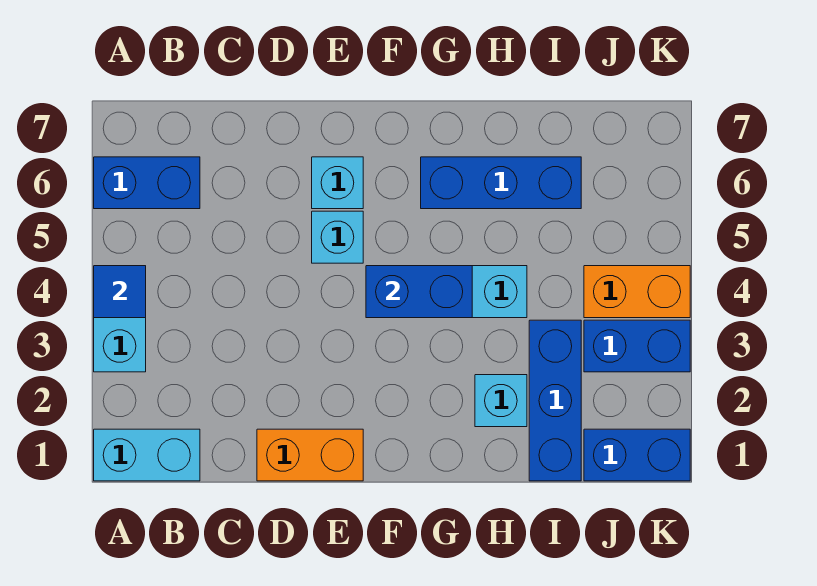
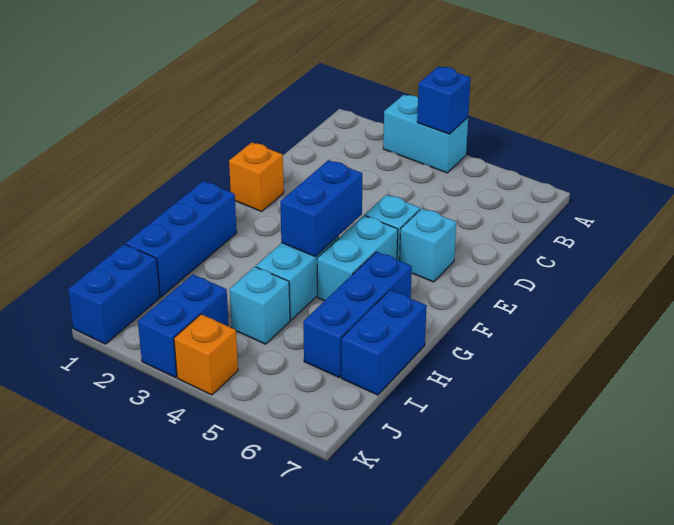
cyan 1x2 brick [94,429,200,481] -> cyan 1x2 brick moved to [317,215,398,301]
blue 1x1 tile [94,266,146,318] -> blue 1x1 brick [417,66,471,134]
blue 1x2 brick [94,157,200,209] -> blue 1x2 brick moved to [342,290,427,395]
orange 1x2 brick [257,429,363,481] -> orange 1x1 brick [229,142,284,211]
cyan 1x1 brick [475,375,527,427] -> cyan 1x1 brick moved to [230,267,290,344]
blue 1x3 brick [529,320,581,481] -> blue 1x3 brick turned to [126,181,237,297]
orange 1x2 brick [584,266,690,318] -> orange 1x1 brick [174,314,238,395]

